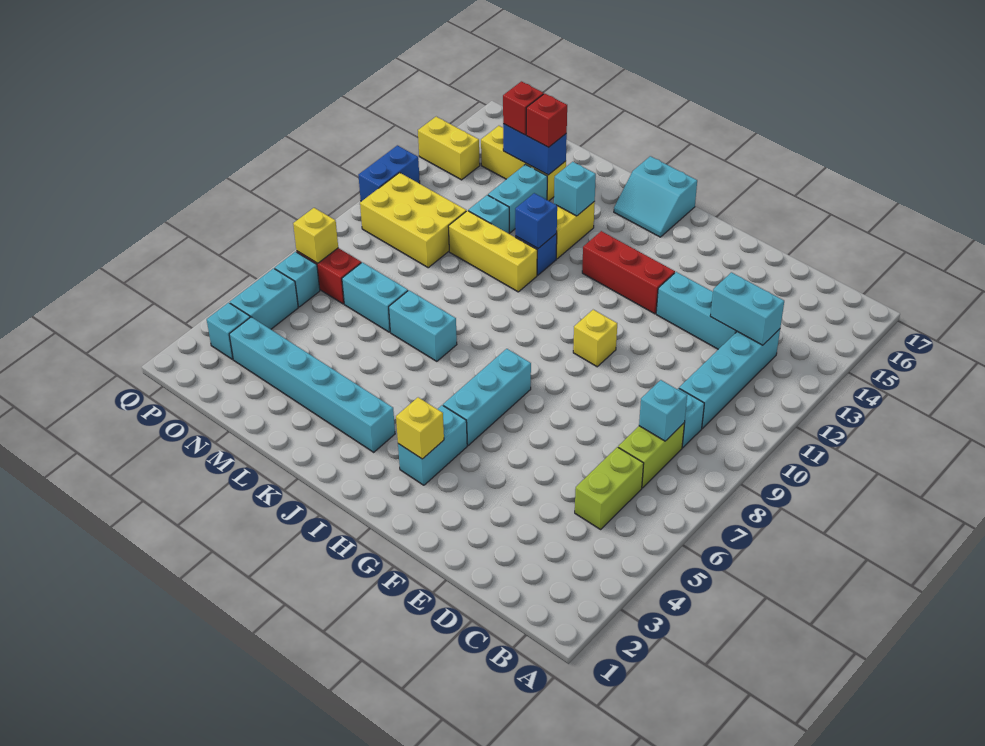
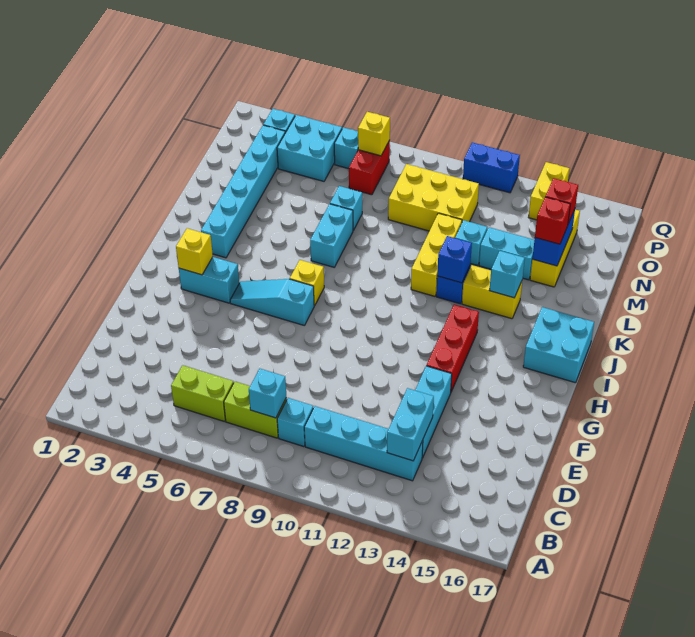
yellow 1x1 brick [573,309,617,367] -> yellow 1x1 brick moved to [290,260,324,306]
cyan 1x3 brick [443,349,531,445] -> cyan 1x3 slope [230,279,314,326]
cyan 2x2 slope [614,156,697,237] -> cyan 2x2 brick [523,307,594,383]
cyan 1x2 brick [342,262,408,332] -> cyan 1x1 brick [330,186,362,230]
yellow 2x3 brick [360,173,466,268] -> yellow 2x3 brick turned to [388,164,479,231]
cyan 1x2 brick [230,268,298,329] -> cyan 2x2 brick [277,115,342,181]

